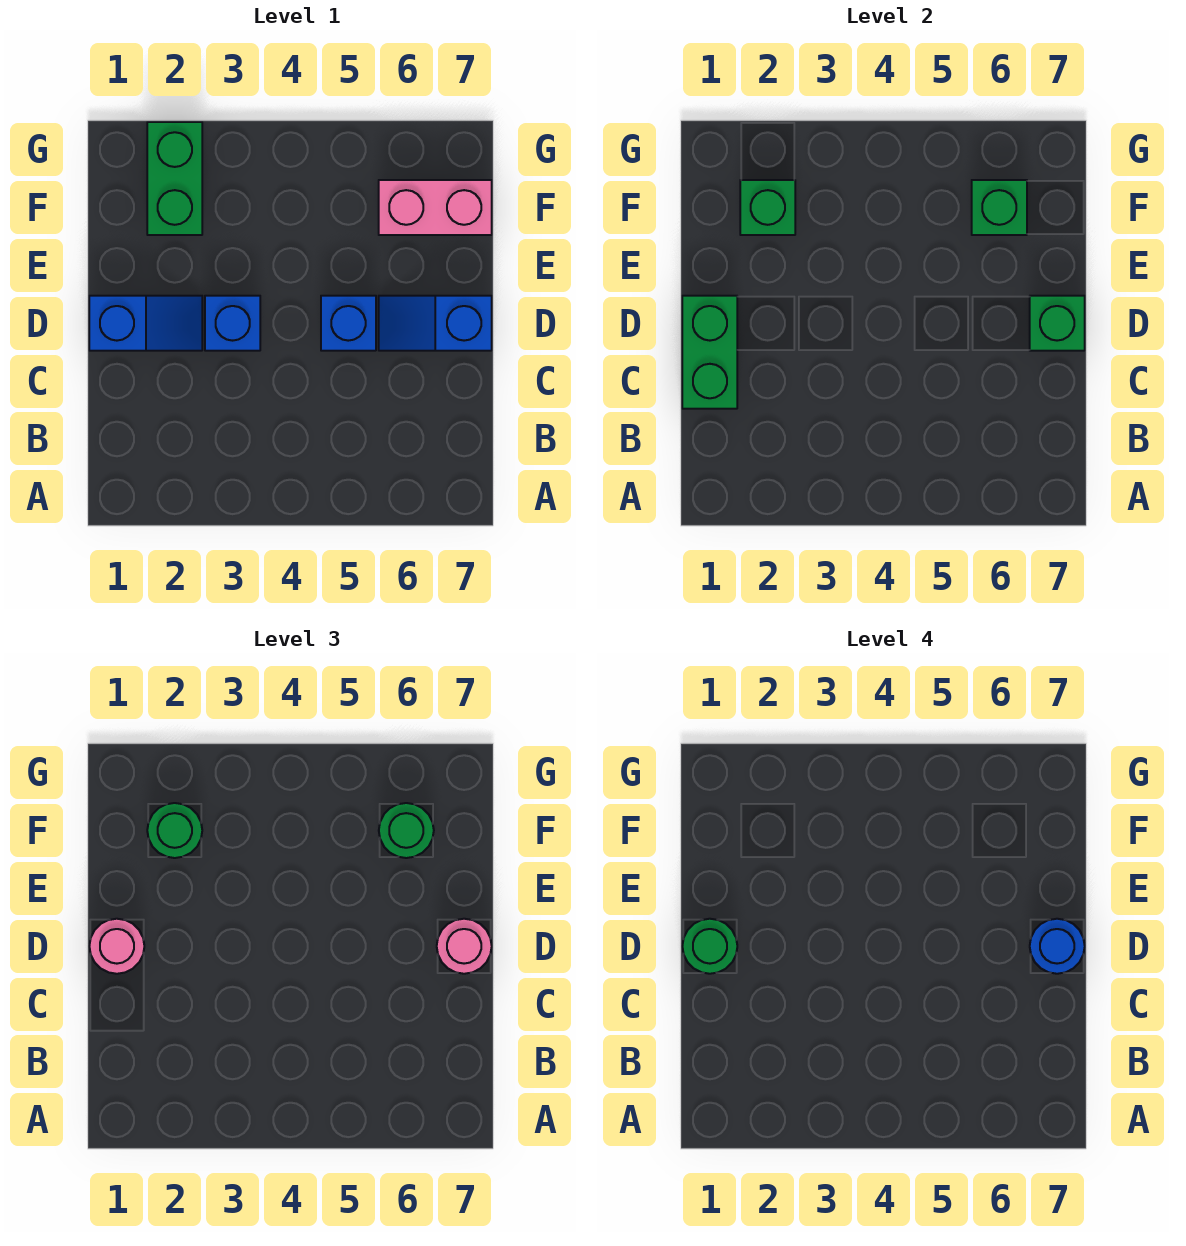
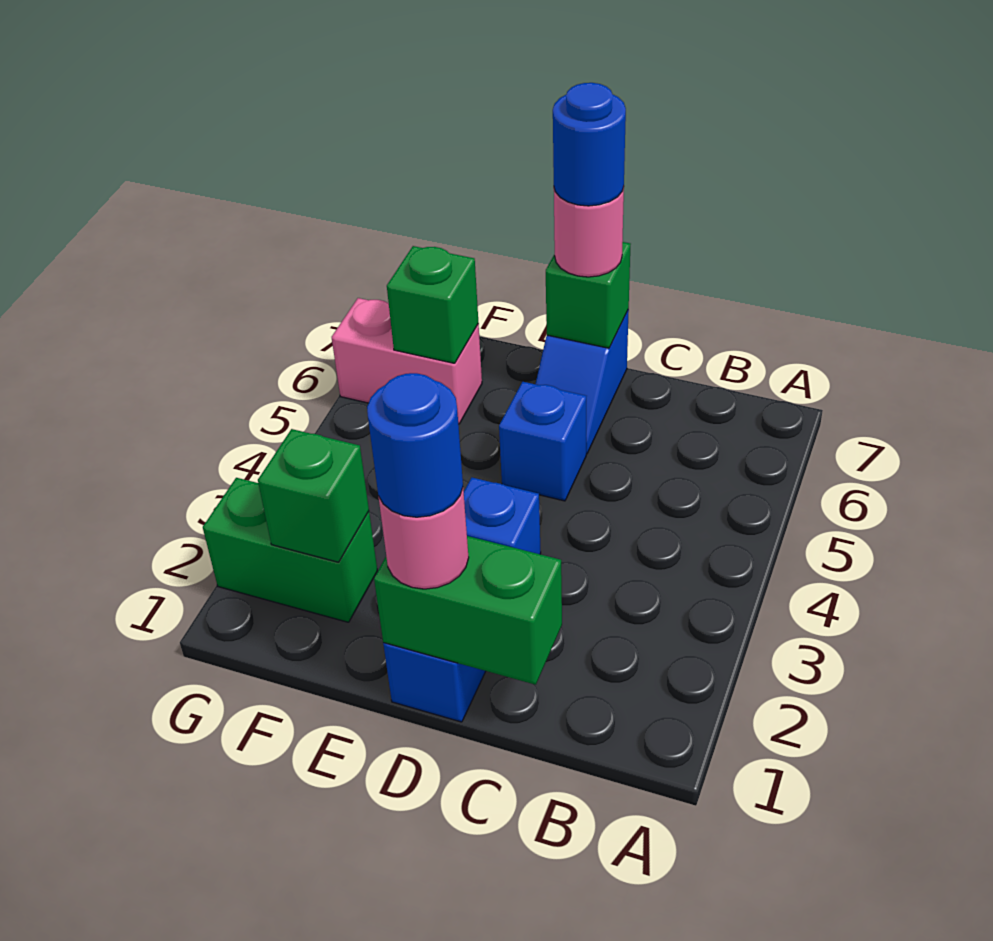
green 1x1 round brick [682,919,737,974] -> blue 1x1 round brick [367,373,463,517]
green 1x1 round brick [147,803,202,858] -> none
pink 1x2 brick [379,180,492,235] -> pink 1x2 brick turned to [332,298,482,424]
green 1x1 round brick [379,803,434,858] -> none

